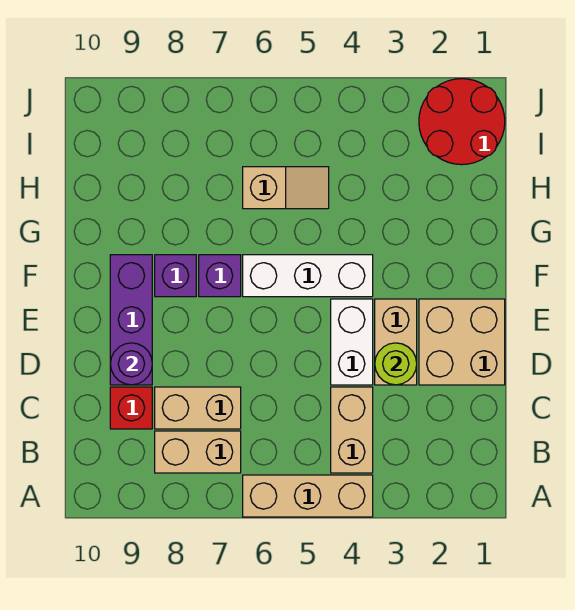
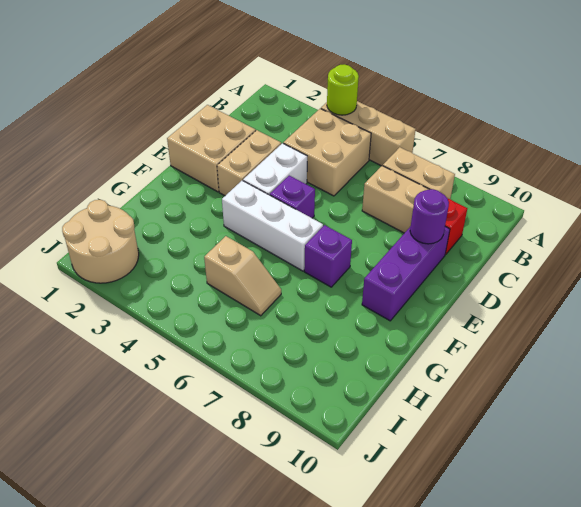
tan 1x2 brick [331,387,373,473] -> tan 2x2 brick [283,109,371,196]
lime 1x1 round brick [375,343,417,385] -> lime 1x1 round brick moved to [327,64,359,115]
purple 1x1 brick [155,255,196,297] -> purple 1x1 brick moved to [270,176,315,218]
tan 1x2 slope [243,167,329,209] -> tan 1x2 slope turned to [204,236,281,316]
red 2x2 round brick [419,79,505,165] -> tan 2x2 round brick [62,200,139,283]

